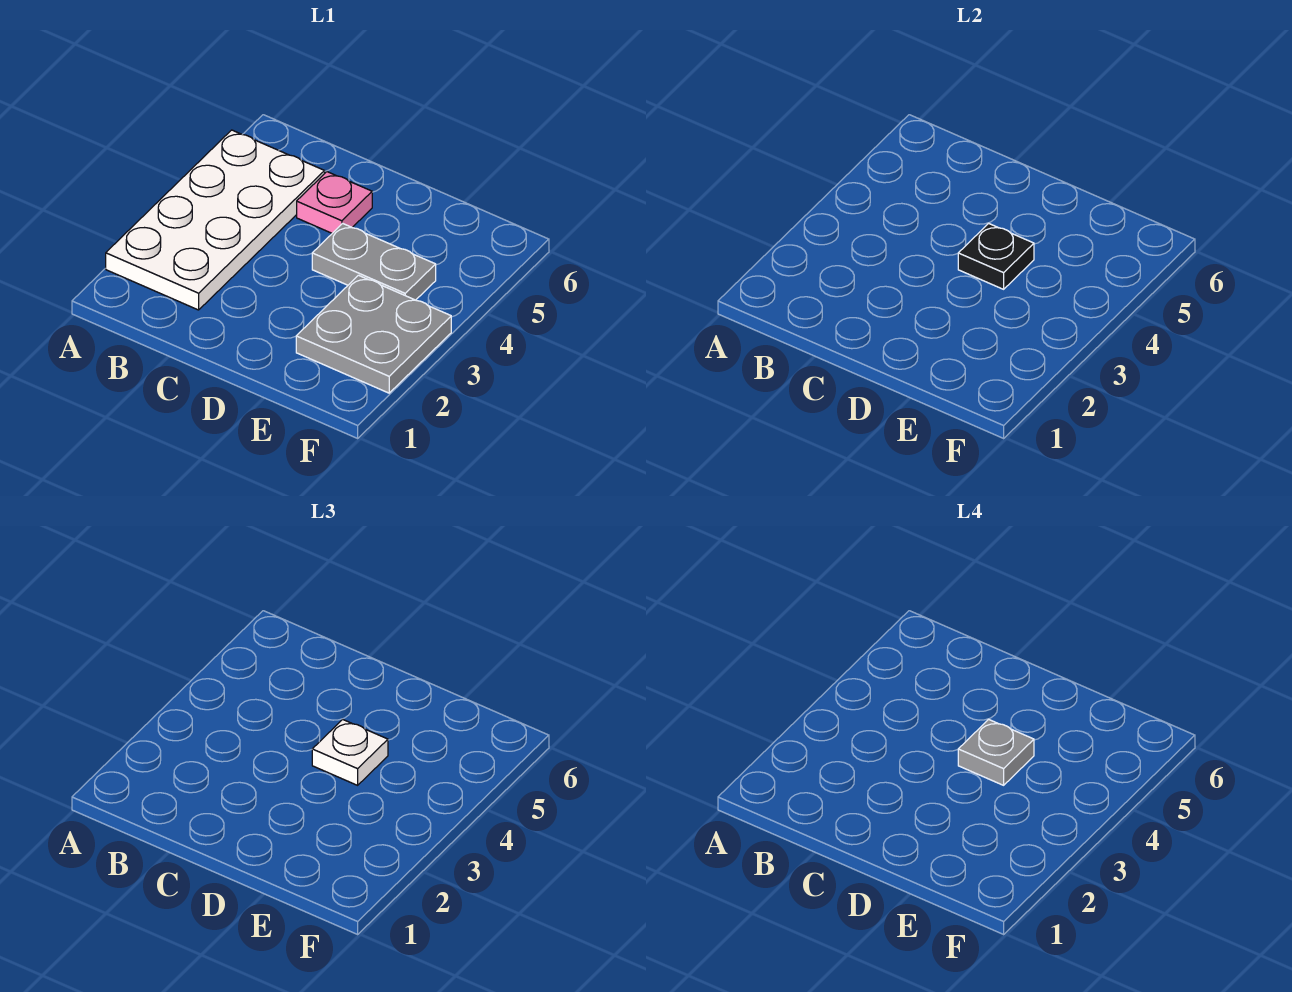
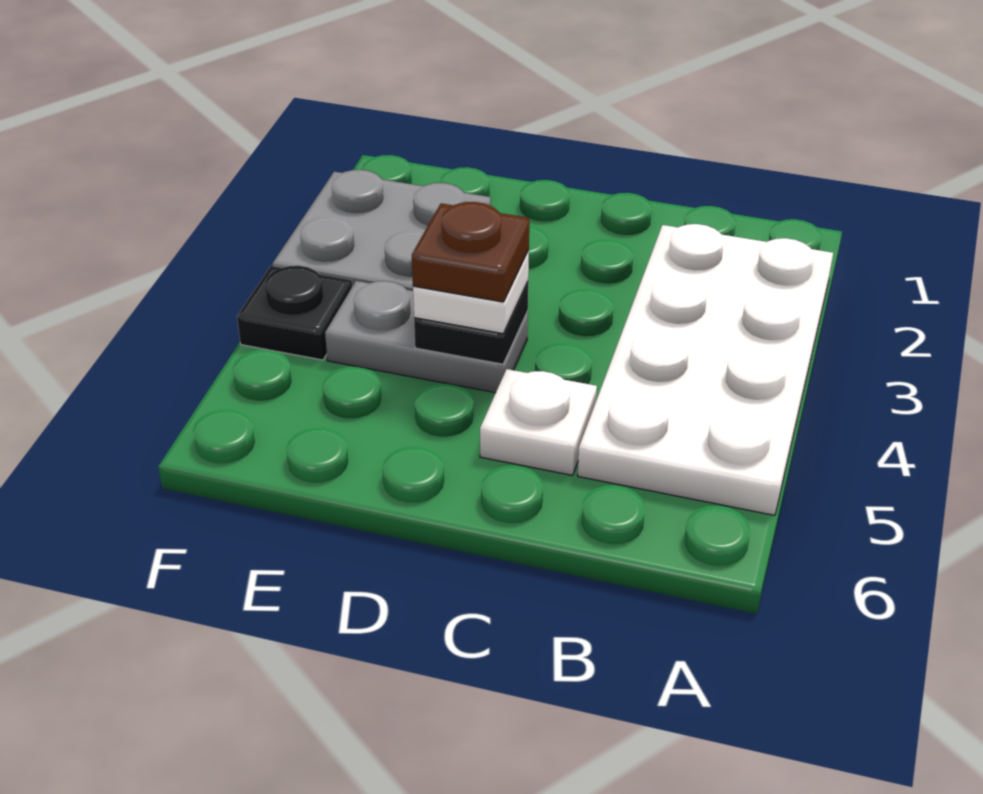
pink 1x1 plate [297,172,372,233] -> white 1x1 plate [480,369,597,475]
grey 1x1 plate [958,719,1034,785] -> brown 1x1 plate [412,202,529,302]
none -> black 1x1 plate [237,266,352,360]

